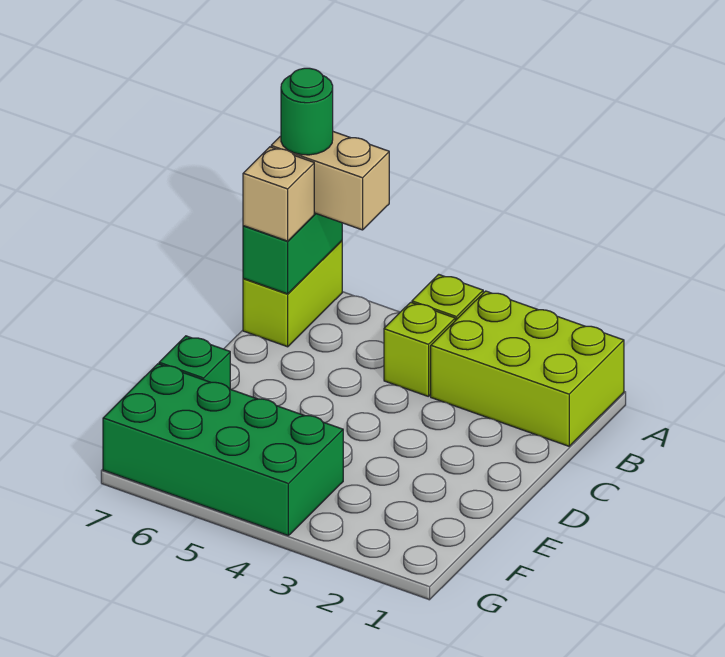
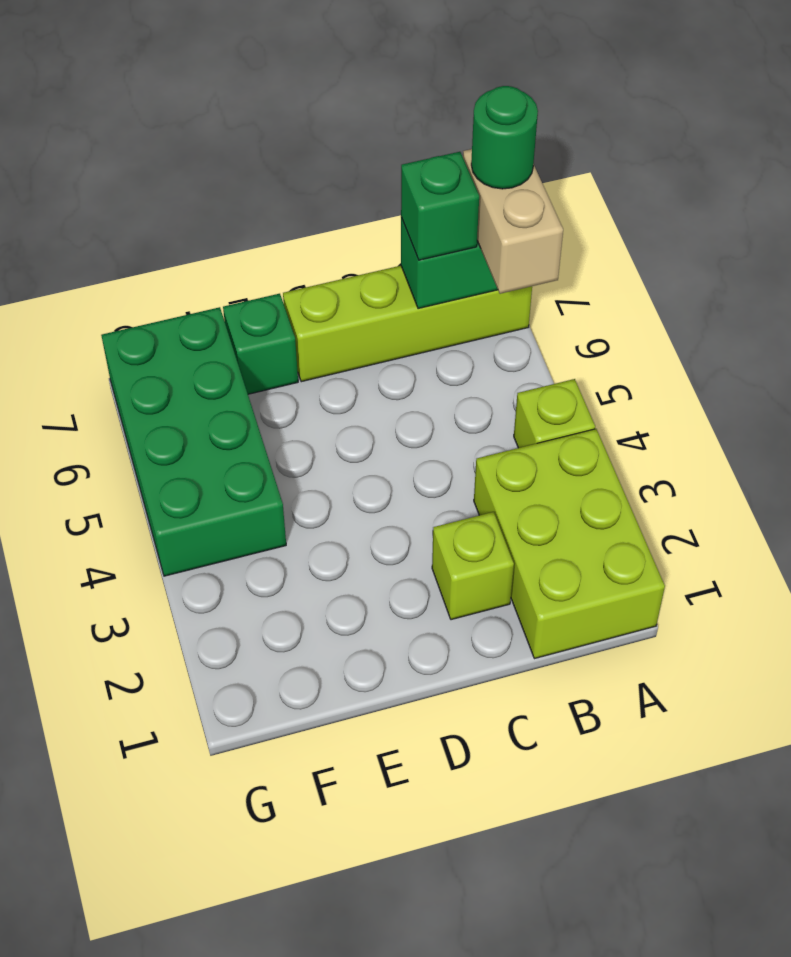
lime 1x2 brick [243,241,342,347] -> lime 1x4 brick [283,266,532,382]
lime 1x1 brick [384,302,455,397] -> lime 1x1 brick moved to [432,512,514,620]
tan 1x1 brick [243,147,314,241] -> green 1x1 brick [401,152,479,260]

